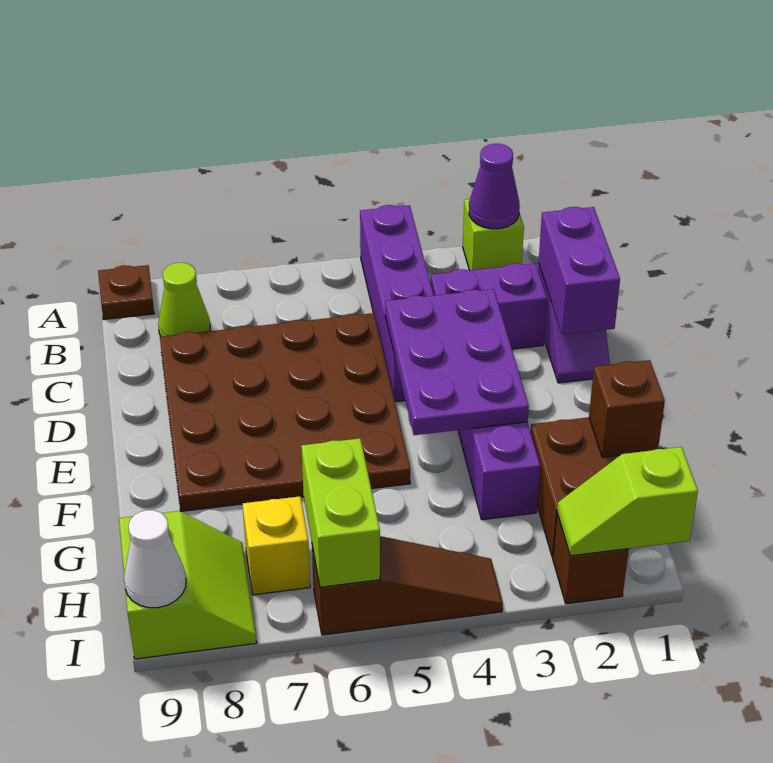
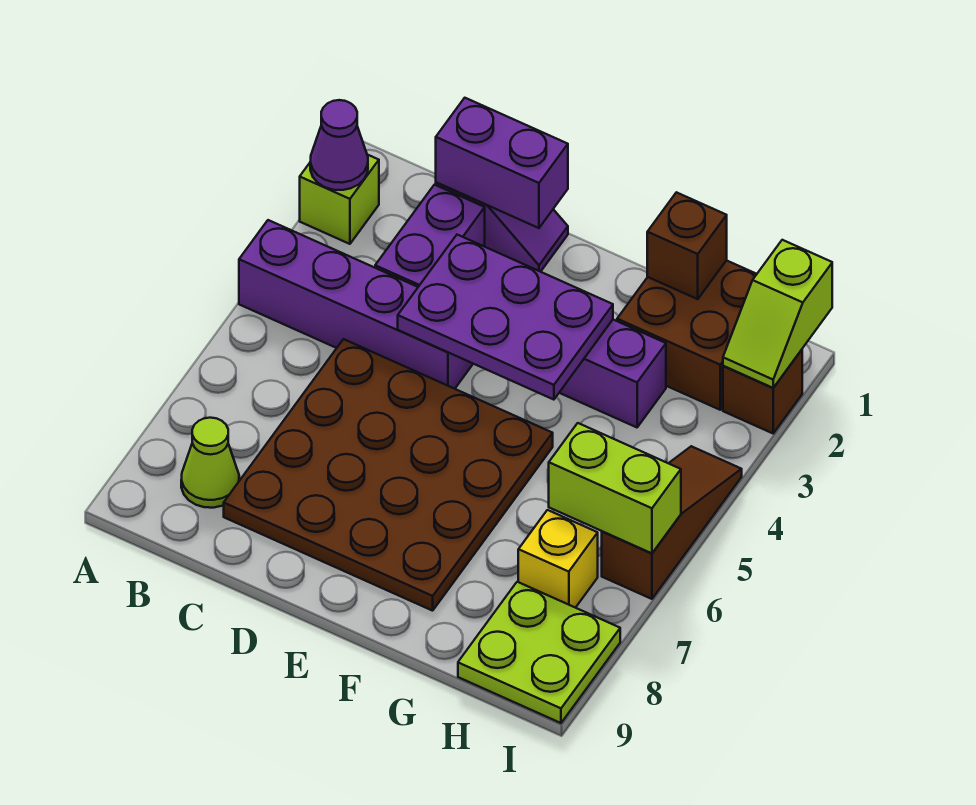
brown 1x1 plate [98,265,154,320] -> none
lime 2x2 slope [119,511,257,659] -> lime 2x2 plate [458,582,620,723]
white 1x1 cone [124,510,186,608] -> none

